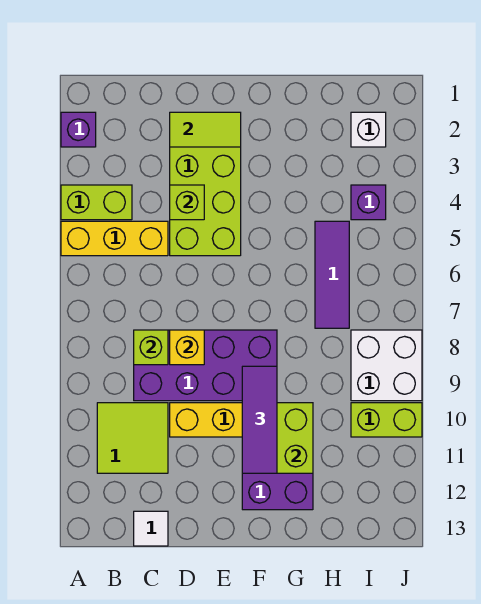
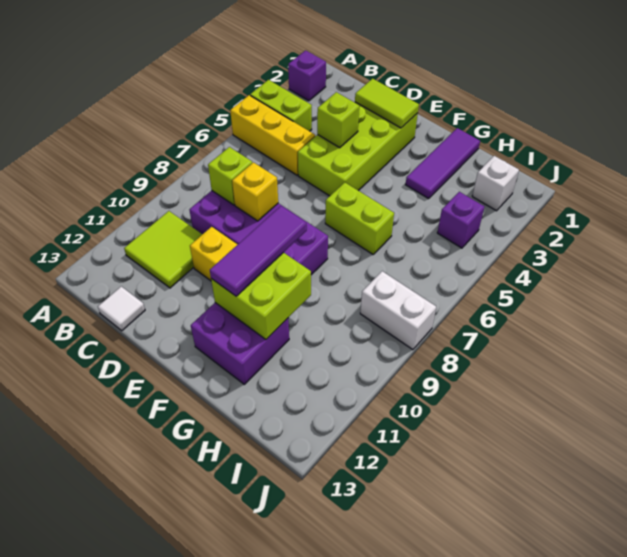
purple 1x3 tile [315,221,349,328] -> purple 1x3 tile moved to [406,128,480,199]
white 2x2 brick [351,330,422,401] -> white 1x2 brick [360,271,436,350]
lime 1x2 brick [351,403,422,437] -> lime 1x2 brick moved to [325,183,394,254]

